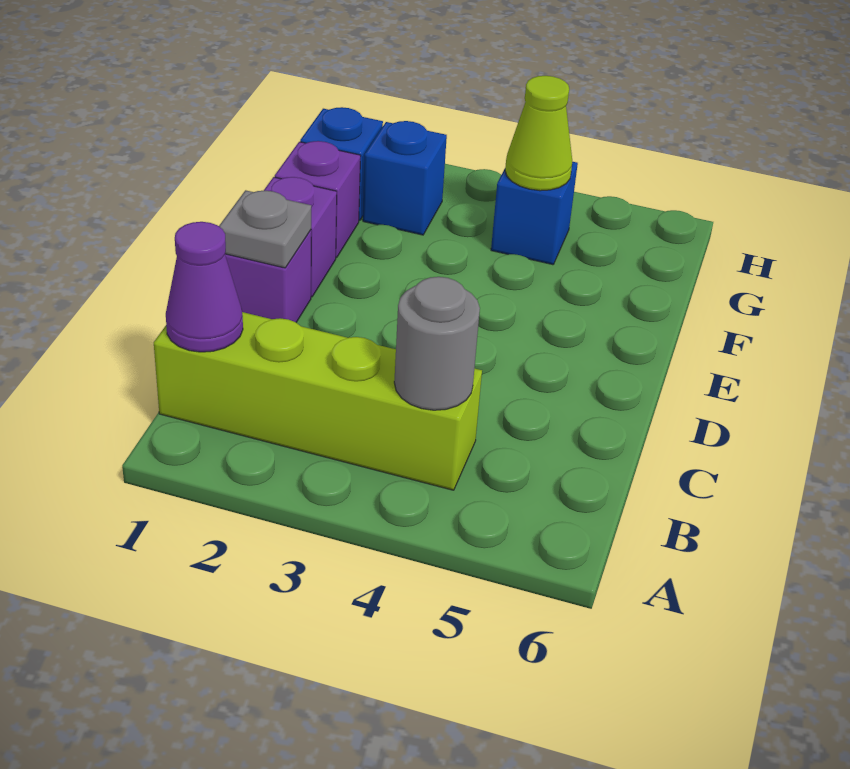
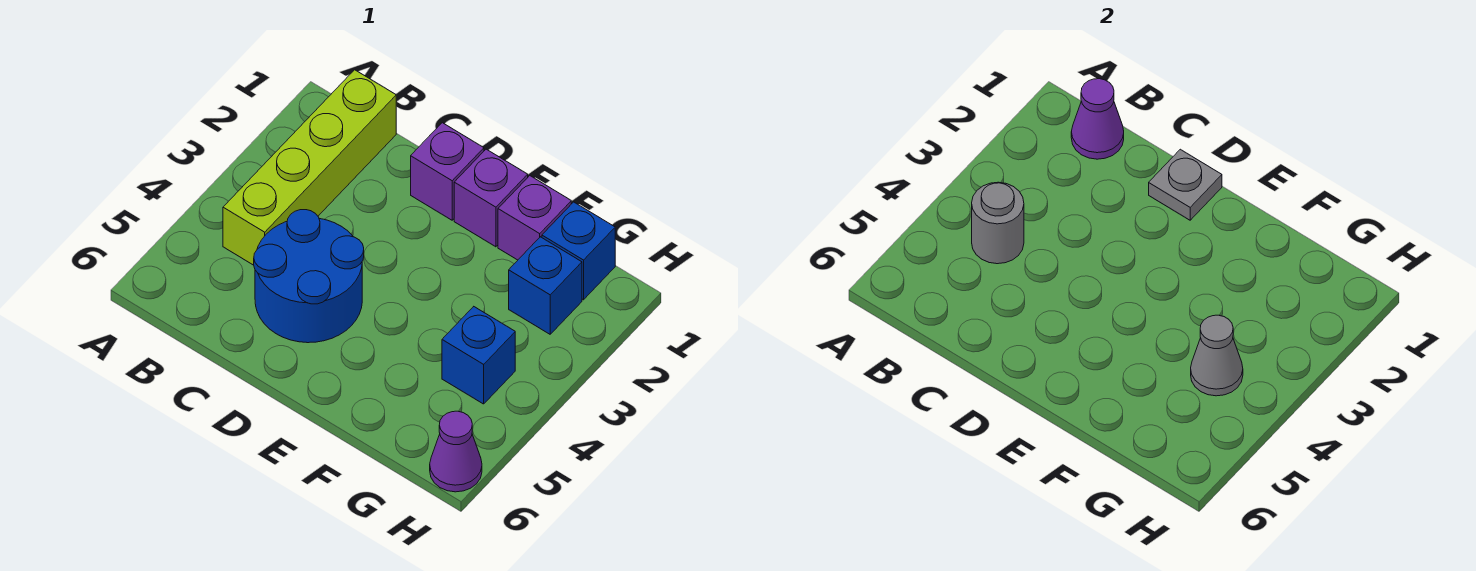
none -> blue 2x2 round brick [254,210,364,343]
lime 1x1 cone [505,76,572,191] -> grey 1x1 cone [1191,315,1243,396]
none -> purple 1x1 cone [430,411,482,492]

